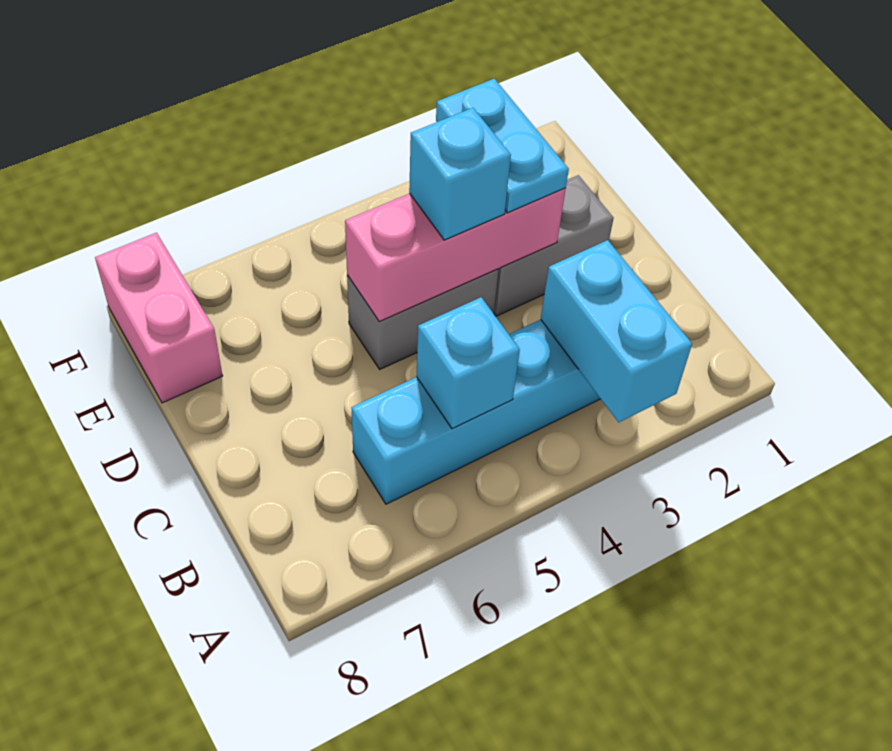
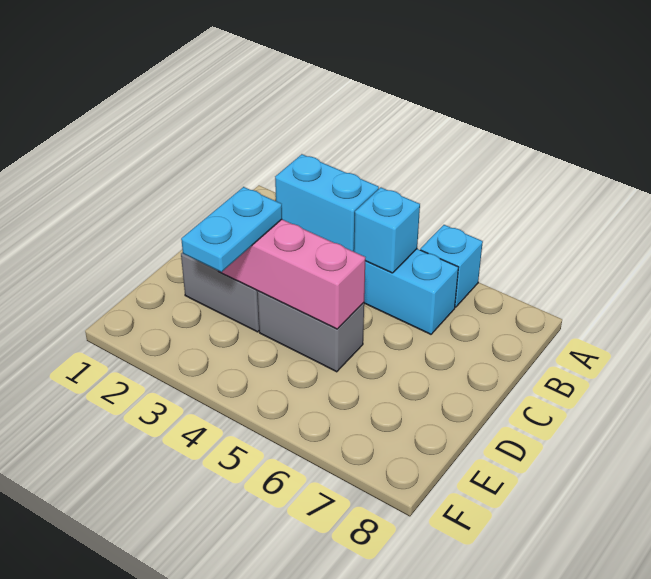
cyan 1x2 brick [541,240,692,422] -> cyan 1x2 brick turned to [275,154,379,252]
cyan 1x1 brick [409,108,511,240] -> cyan 1x1 brick moved to [420,225,483,307]
pink 1x2 brick [95,233,223,403] -> none

